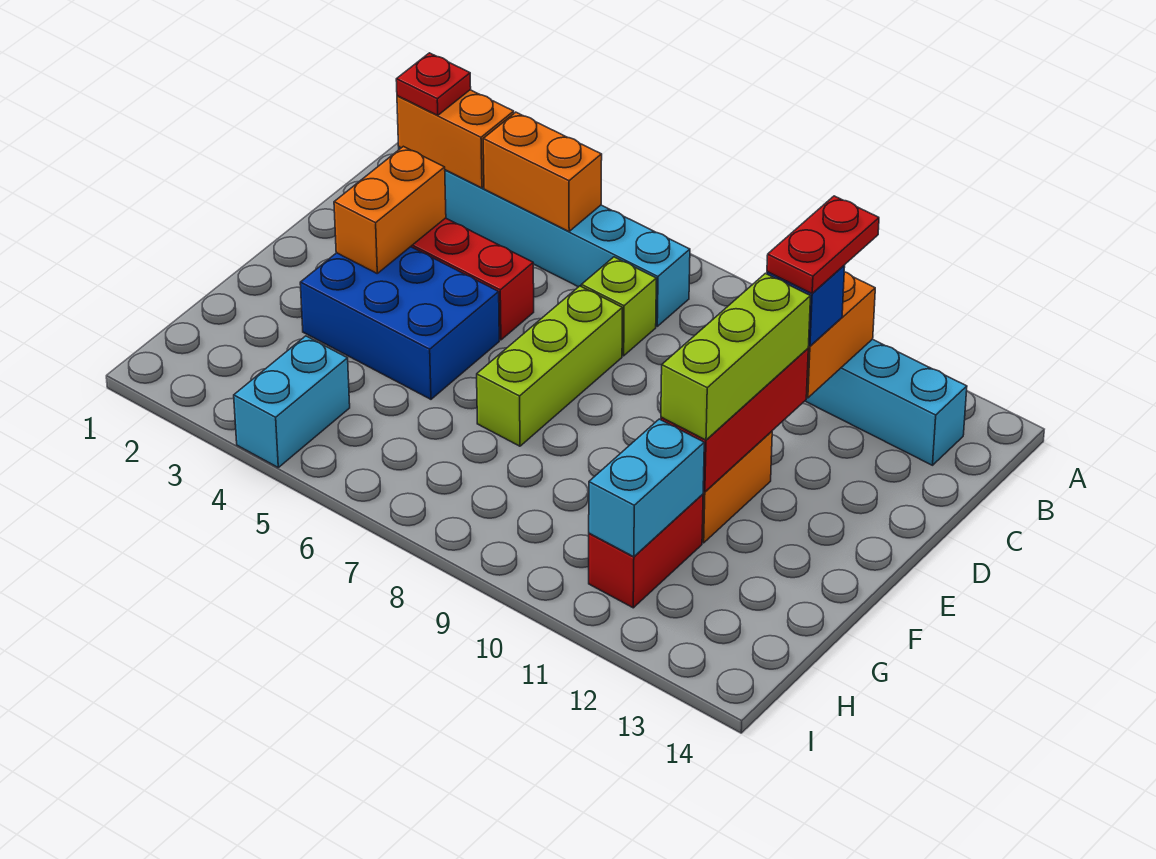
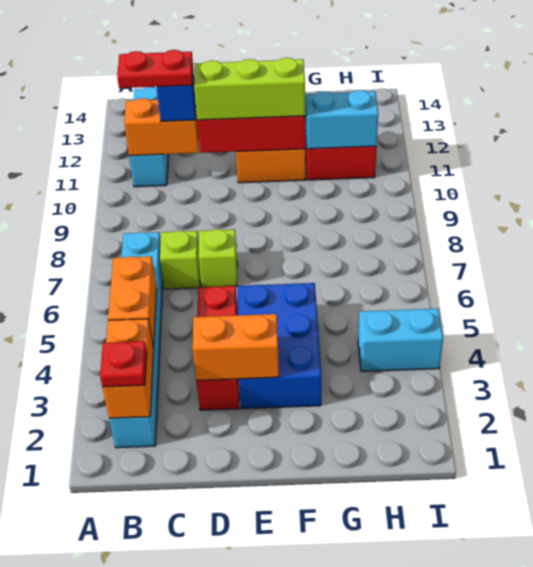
lime 1x3 brick [477,286,622,446] -> lime 1x1 brick [199,229,237,287]

